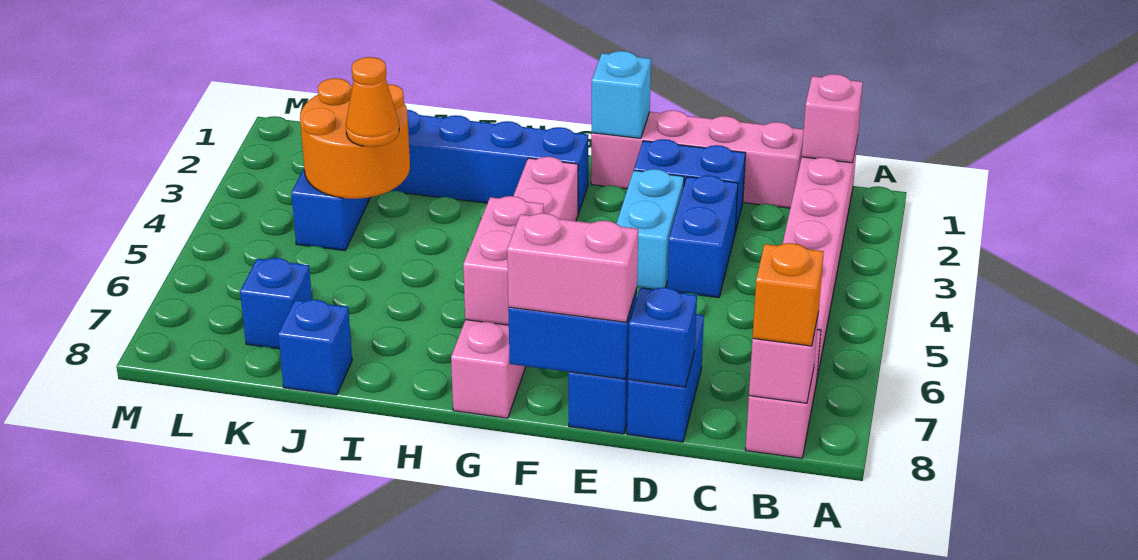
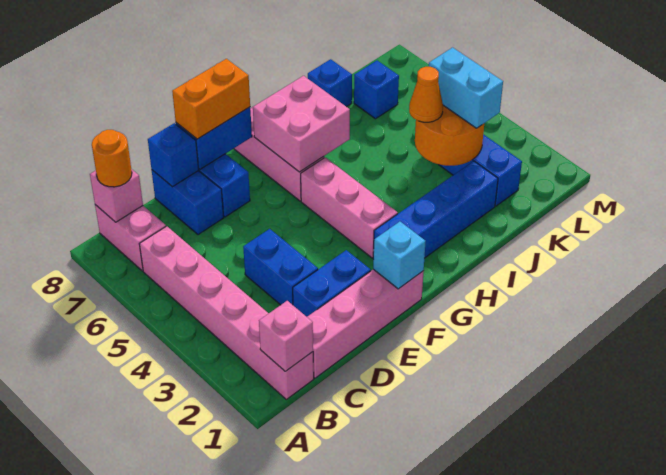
orange 1x1 brick [753,243,824,346] -> orange 1x1 round brick [92,130,132,187]
cyan 1x2 brick [616,169,684,289] -> cyan 1x2 brick moved to [429,48,503,128]
pink 1x2 brick [507,213,638,322] -> orange 1x2 brick [172,59,250,139]
pink 1x2 brick [463,196,544,325] -> pink 2x2 brick [253,76,350,172]

